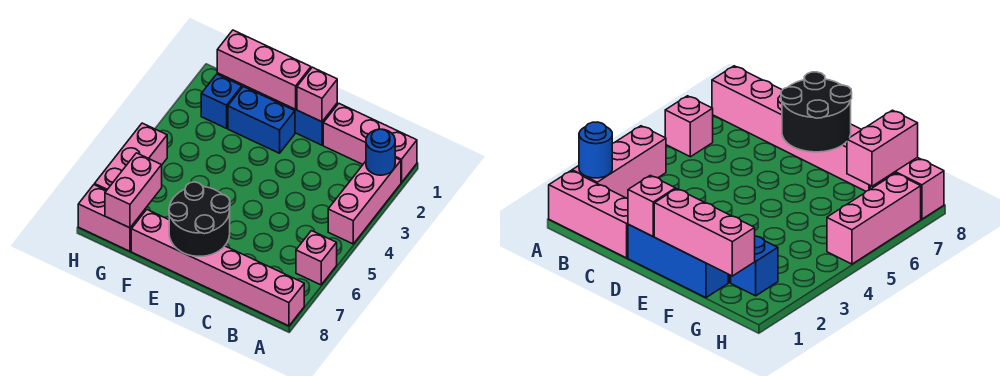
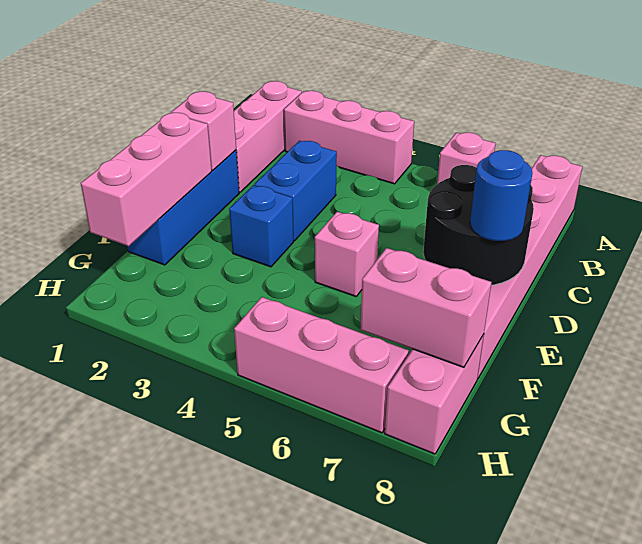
blue 1x1 round brick [366,129,395,175] -> blue 1x1 round brick moved to [470,150,532,241]
blue 1x2 brick [228,87,295,153] -> blue 1x2 brick moved to [254,141,337,241]
none -> pink 1x1 brick [315,212,379,296]
blue 1x1 brick [201,74,242,128] -> blue 1x1 brick moved to [229,185,293,267]

